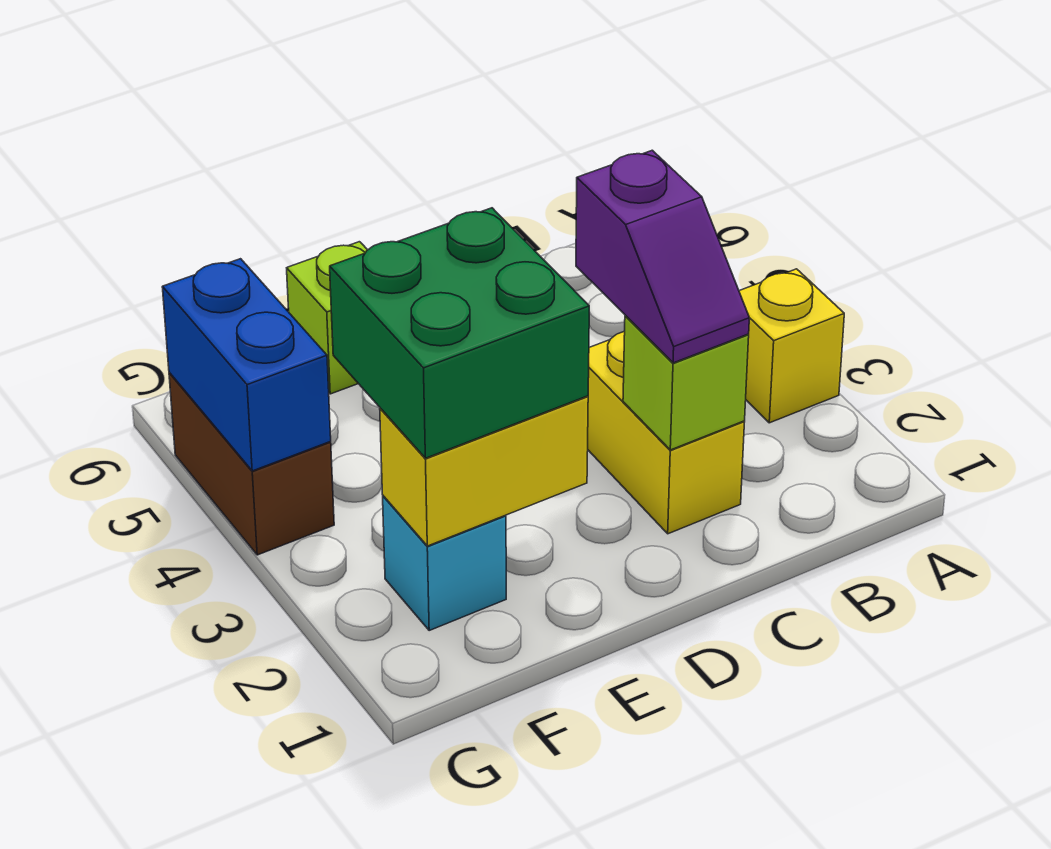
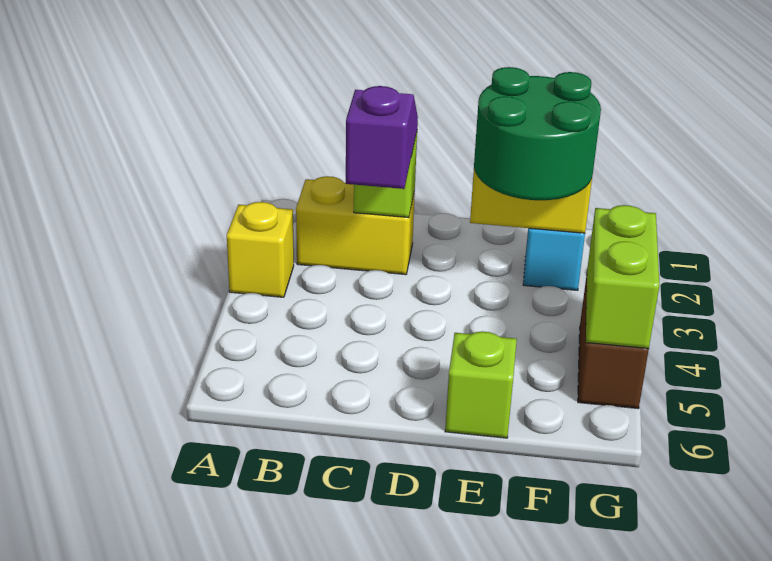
yellow 1x2 brick [588,331,744,534] -> yellow 1x2 brick turned to [296,176,415,275]
green 2x2 brick [330,208,589,458] -> green 2x2 round brick [474,67,601,200]
blue 1x2 brick [162,259,331,471] -> lime 1x2 brick [586,205,659,349]

